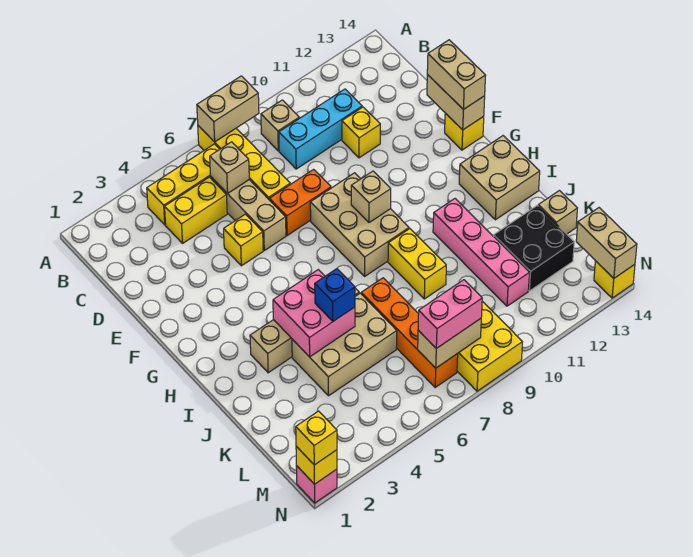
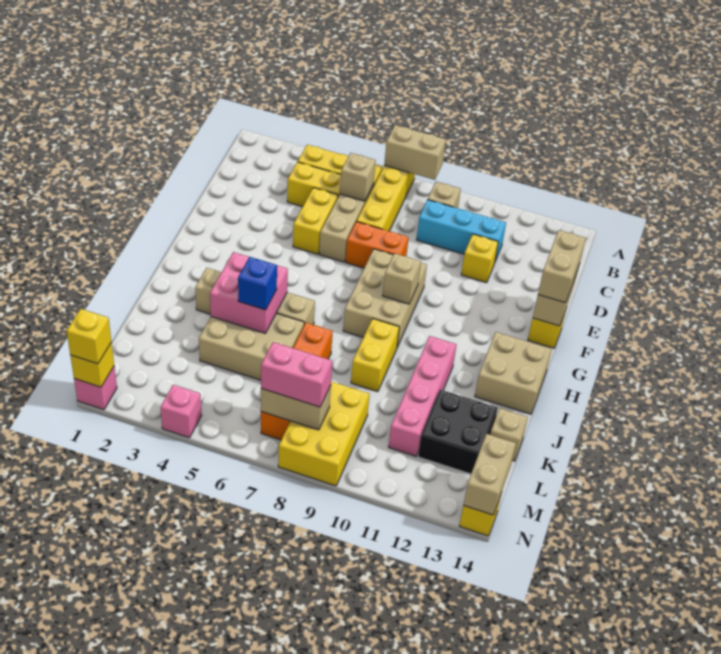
yellow 1x1 brick [224,214,263,266] -> yellow 1x2 brick [293,188,338,254]
none -> pink 1x1 brick [161,385,202,438]

